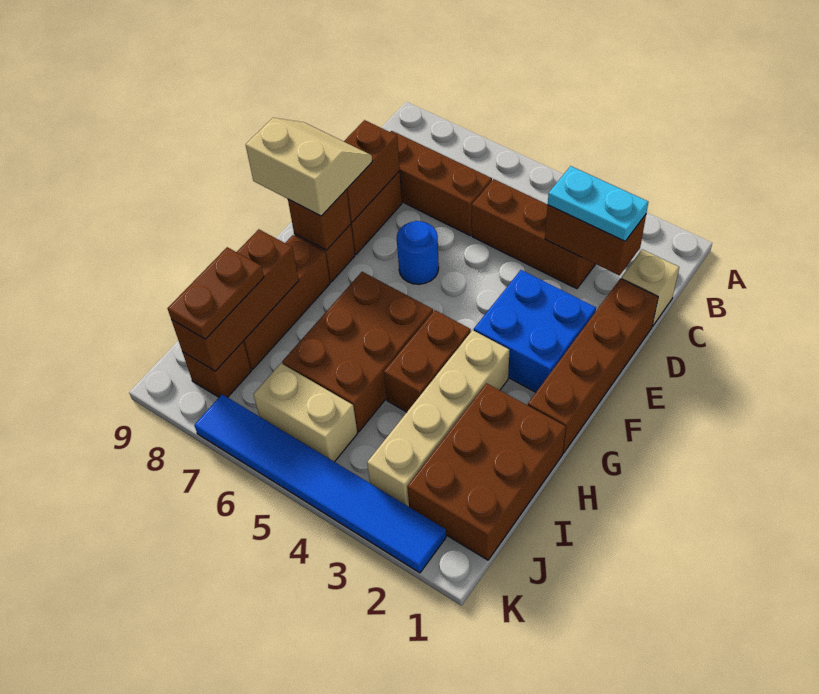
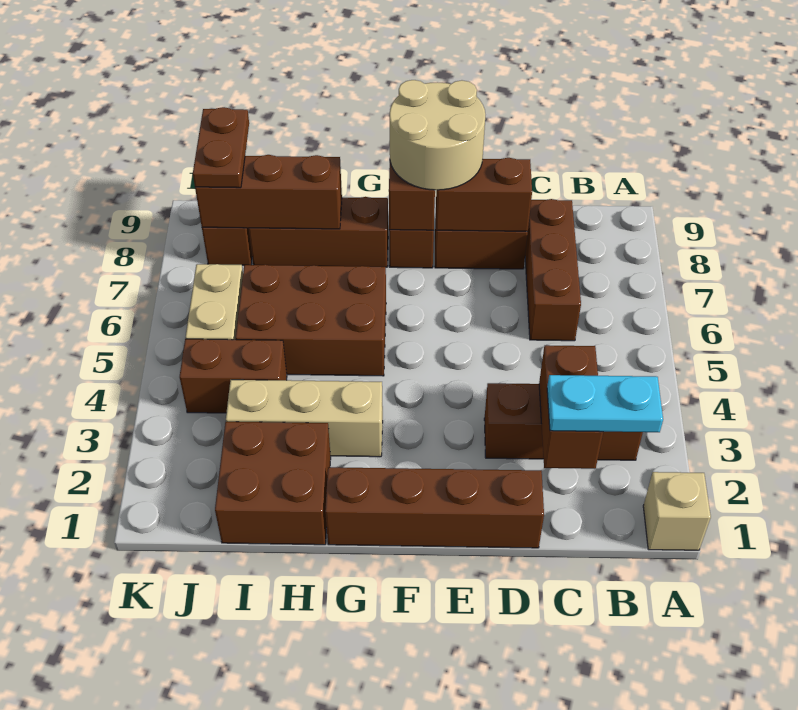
tan 1x1 brick [621,250,679,326] -> tan 1x1 brick moved to [643,472,711,550]
cyan 1x2 plate [548,166,648,241] -> cyan 1x2 plate turned to [547,375,663,432]
brown 1x3 brick [472,179,596,289] -> brown 1x3 brick turned to [484,383,643,460]
blue 2x2 brick [474,270,596,392] -> none
blue 1x1 round brick [397,221,439,284] -> none
tan 2x2 slope [246,118,372,216] -> tan 2x2 round brick [390,80,485,190]
tan 1x4 brick [367,330,509,507] -> tan 1x3 brick [226,380,383,457]
brown 1x2 brick [384,310,471,412] -> brown 1x2 brick moved to [180,339,287,413]
brown 2x3 brick [407,383,566,560] -> brown 2x2 brick [215,422,331,545]
brown 1x2 plate [168,247,264,339] -> brown 1x2 plate turned to [193,107,249,188]
blue 1x6 tile [194,394,446,573] -> none

